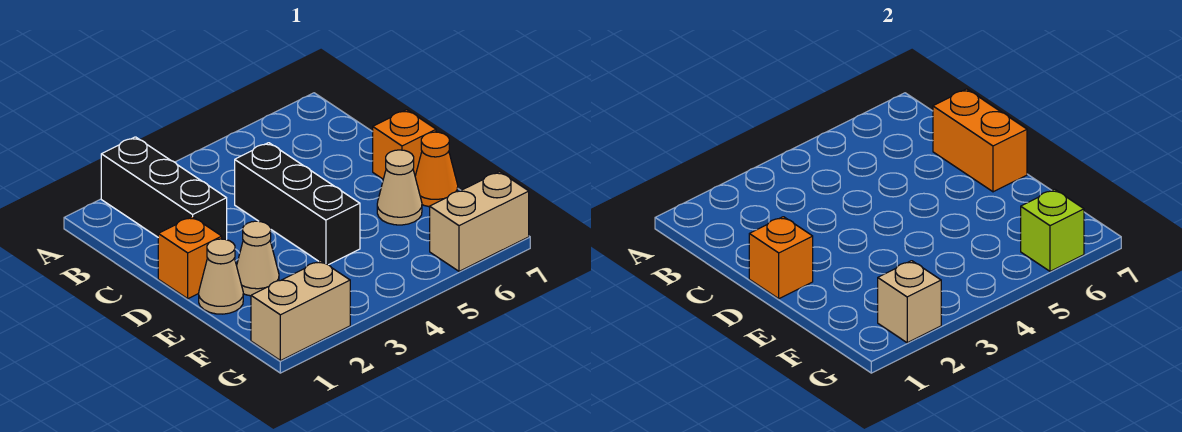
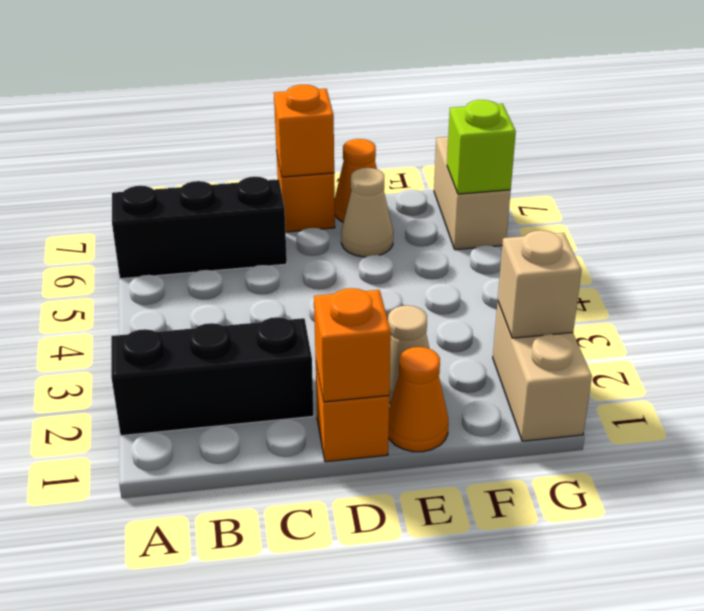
black 1x3 brick [235,143,360,265] -> black 1x3 brick moved to [112,177,287,279]
orange 1x2 brick [933,89,1027,192] -> orange 1x1 brick [274,85,334,177]
tan 1x1 cone [199,239,243,314] -> orange 1x1 cone [389,347,449,452]

